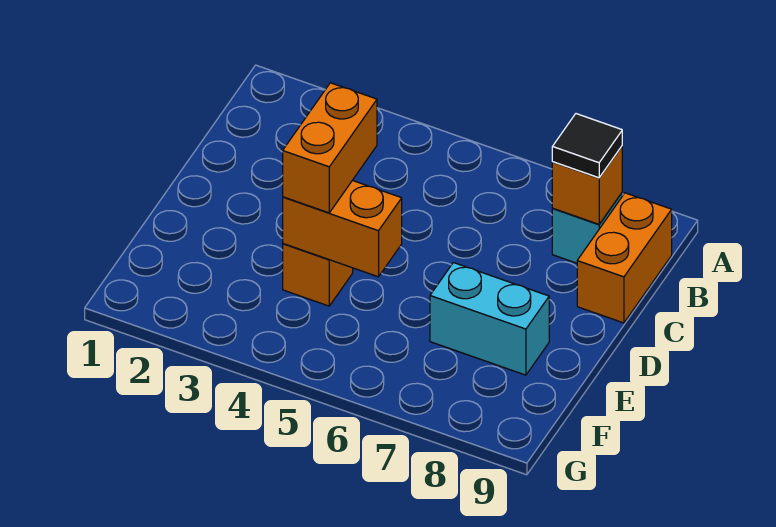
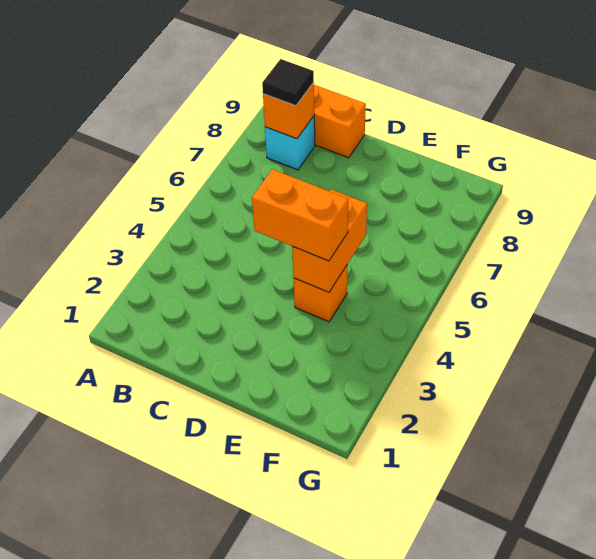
cyan 1x2 brick [430,263,549,375] -> none

